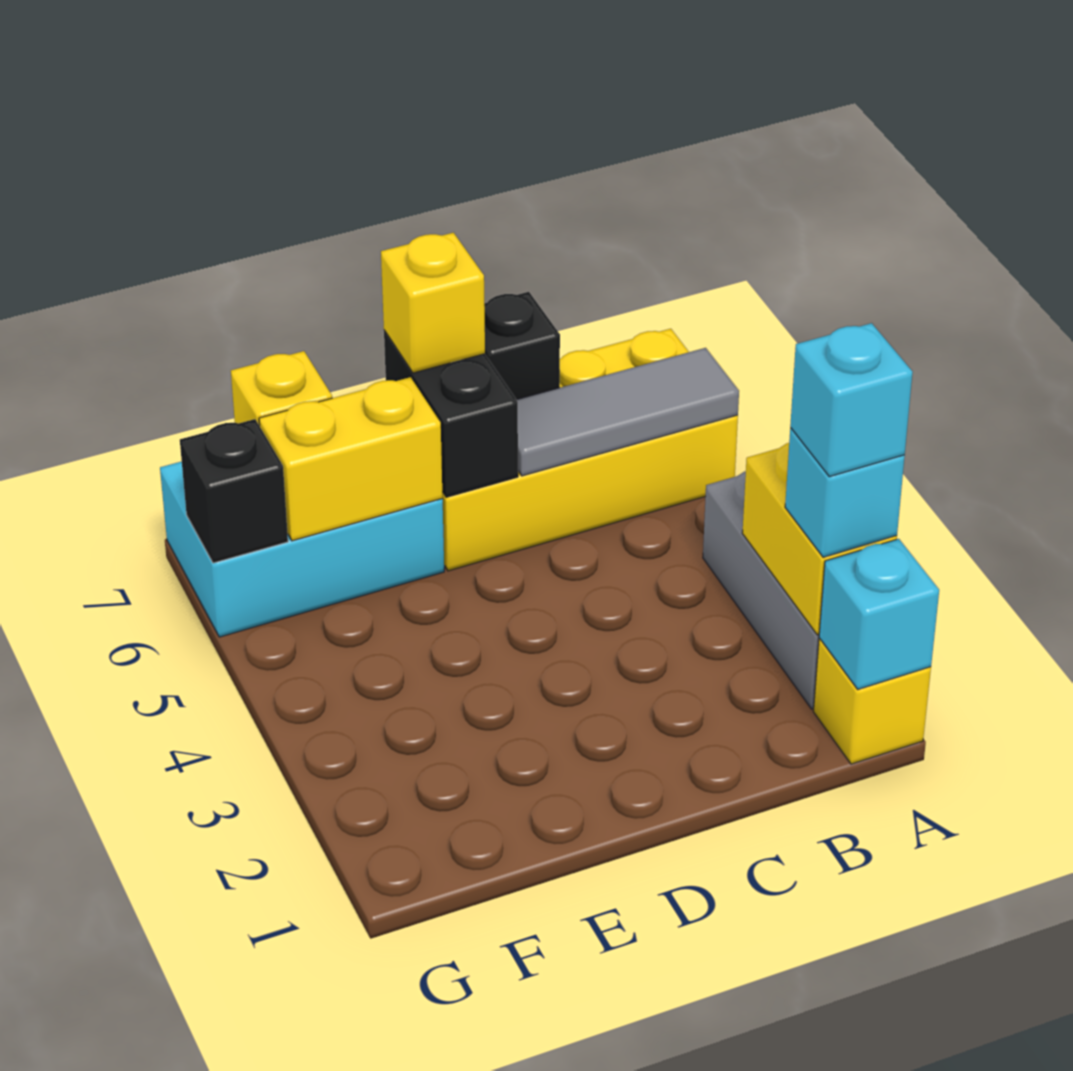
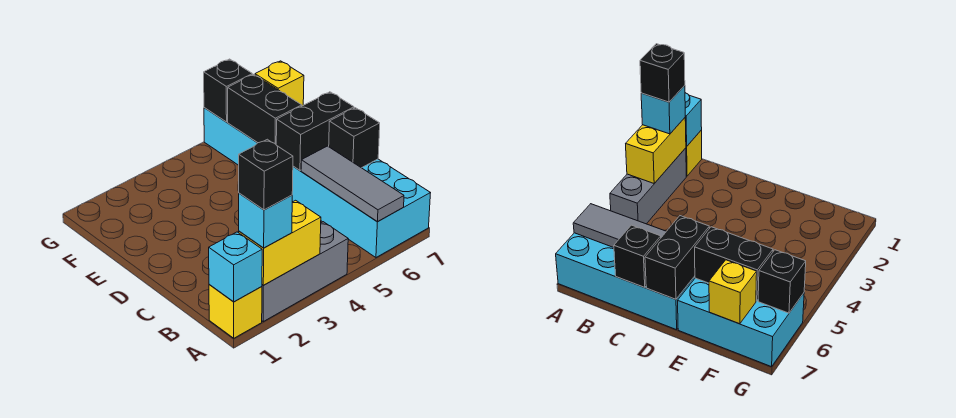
cyan 1x1 brick [790,323,913,477] -> black 1x1 brick [239,139,293,210]
yellow 2x4 brick [442,329,738,571] -> cyan 2x4 brick [292,159,430,257]
yellow 1x1 brick [381,233,485,373] -> none
yellow 1x2 brick [259,377,443,541] -> black 1x2 brick [228,74,302,144]

